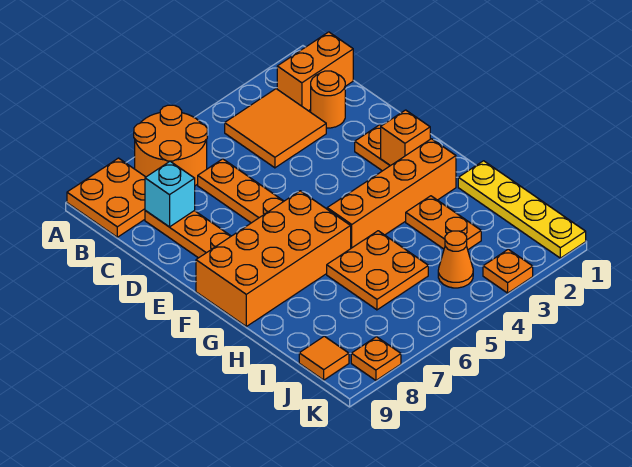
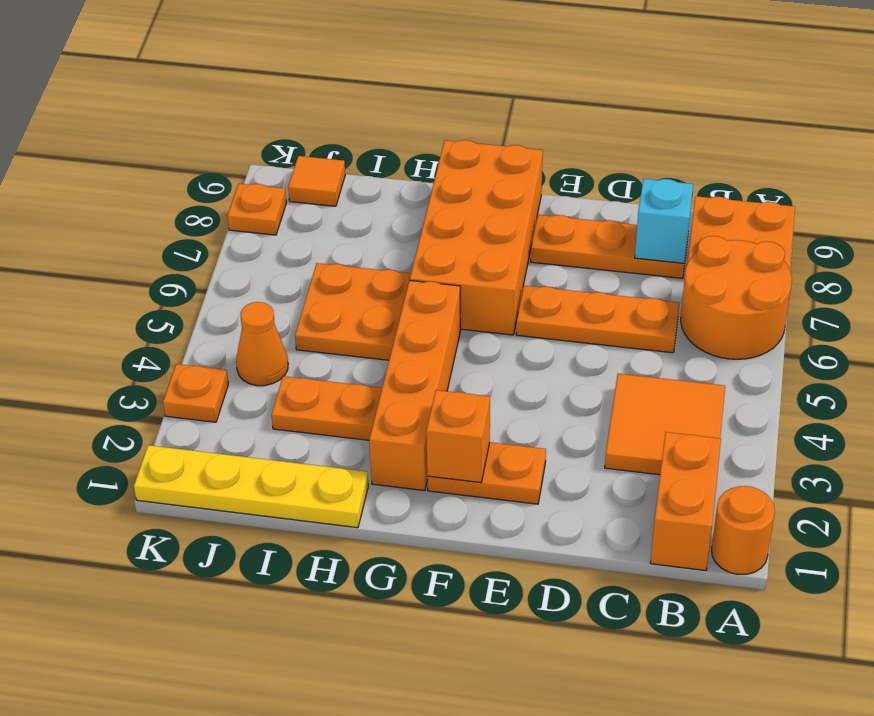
orange 1x1 round brick [311,71,345,128] -> orange 1x1 round brick moved to [712,486,775,574]

